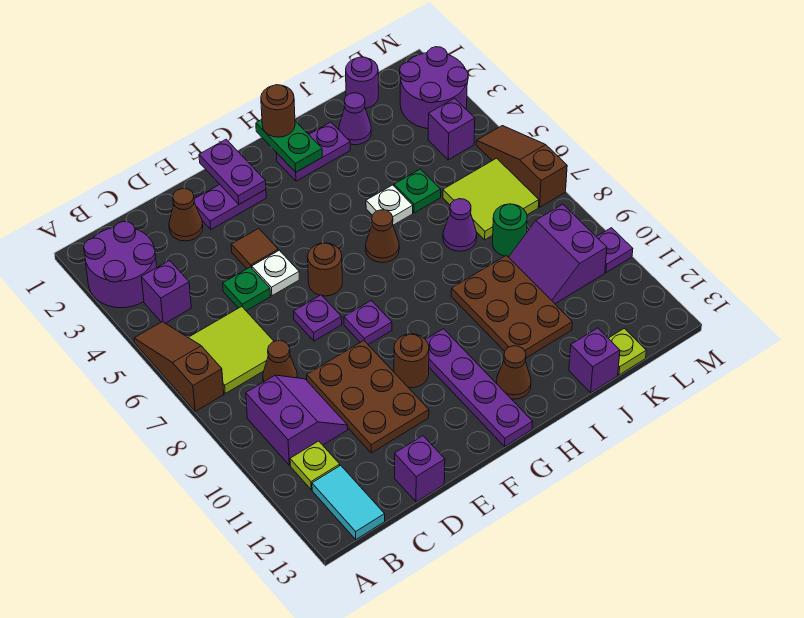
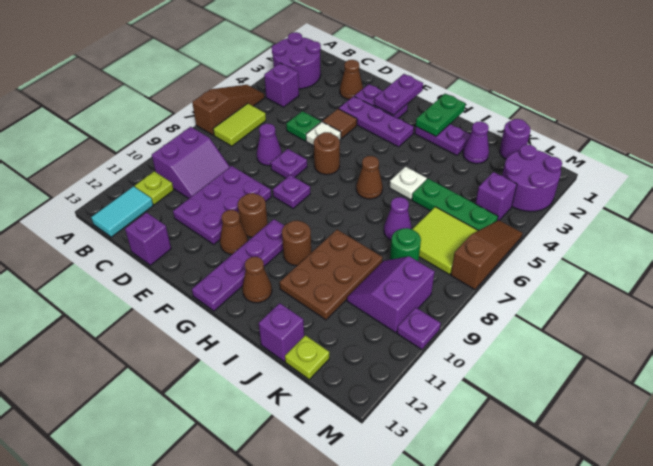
lime 2x2 tile [188,306,274,393] -> lime 1x2 tile [213,103,266,146]
brown 1x1 cone [263,340,298,382] -> brown 1x1 cone moved to [220,210,248,254]
none -> purple 1x1 cone [257,124,282,166]
brown 2x3 plate [307,341,429,453] -> purple 2x3 plate [173,166,271,244]
none -> purple 1x3 plate [339,96,414,147]
brown 1x1 round brick [261,85,295,137] -> brown 1x1 round brick moved to [282,220,311,266]
green 1x1 plate [394,169,441,213] -> green 1x3 plate [412,179,498,231]

